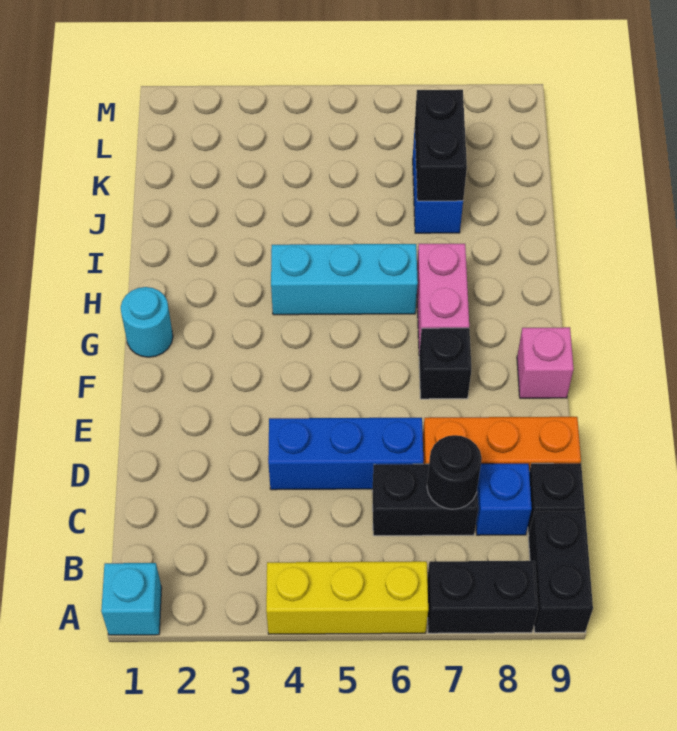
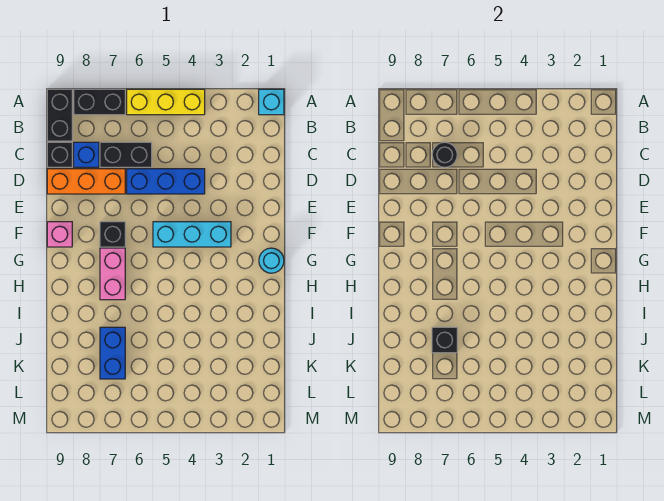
cyan 1x3 brick [271,244,418,315] -> cyan 1x3 brick moved to [153,222,231,247]
black 1x2 brick [415,90,467,201] -> black 1x1 brick [432,327,457,353]

